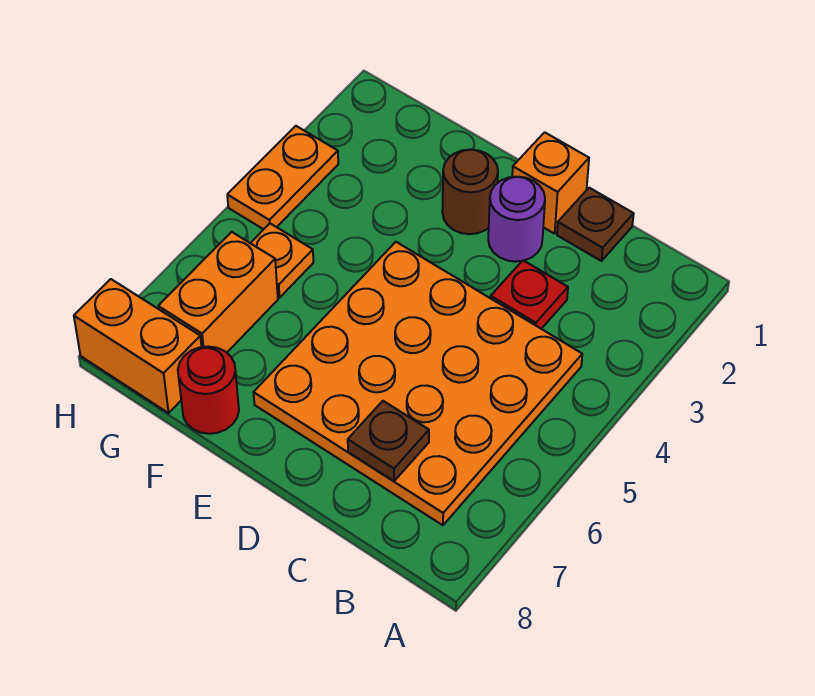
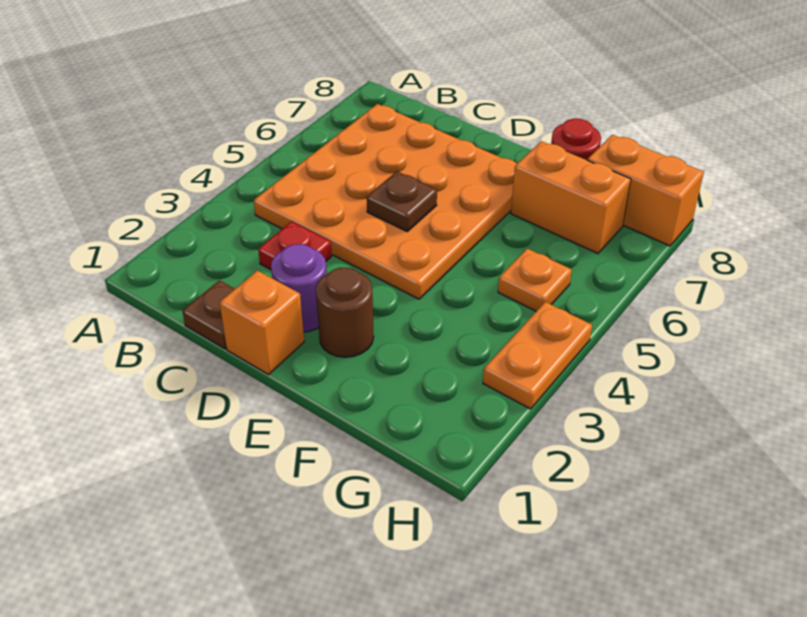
brown 1x1 plate [348,401,429,481] -> brown 1x1 plate moved to [367,171,437,231]
orange 1x2 brick [158,232,278,353] -> orange 1x2 brick turned to [511,141,631,253]

